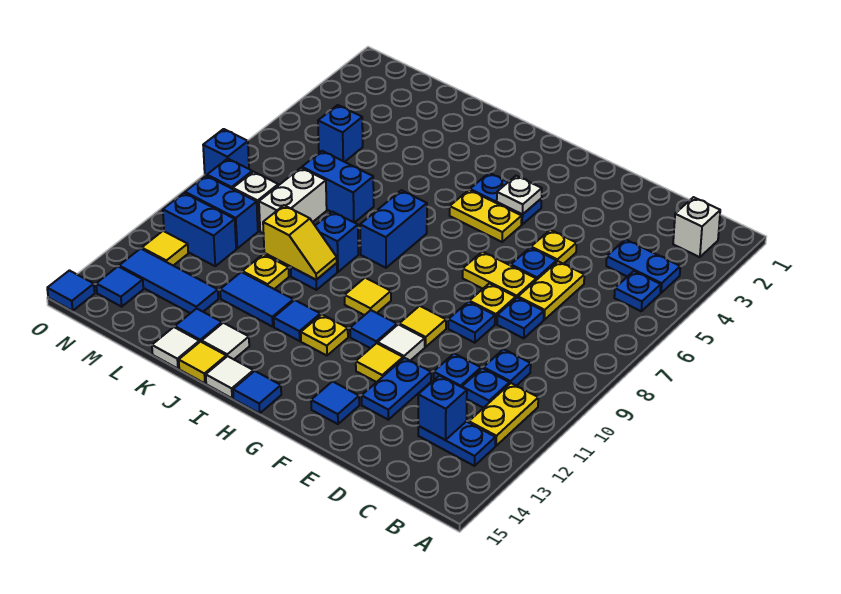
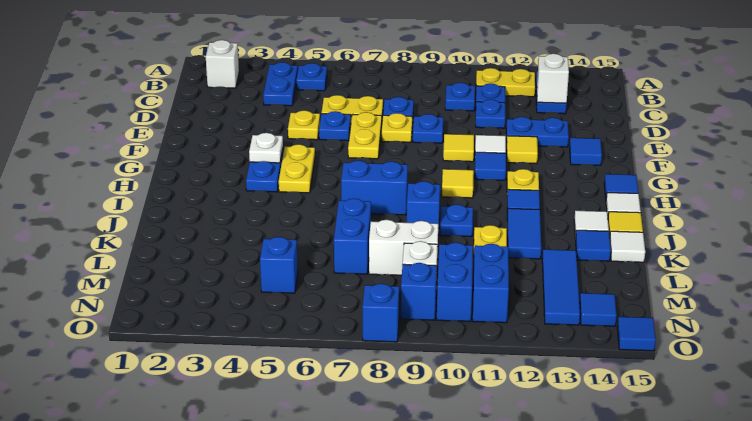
blue 1x1 brick [418,376,467,440] -> white 1x1 brick [537,54,569,103]
yellow 1x2 slope [263,205,337,280] -> none
yellow 1x1 tile [142,231,188,266] -> none

